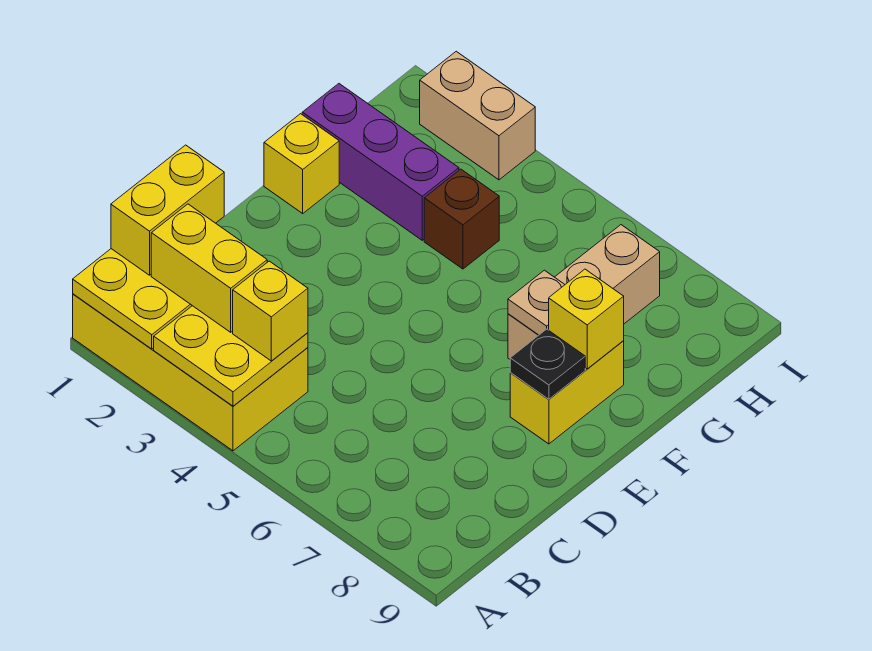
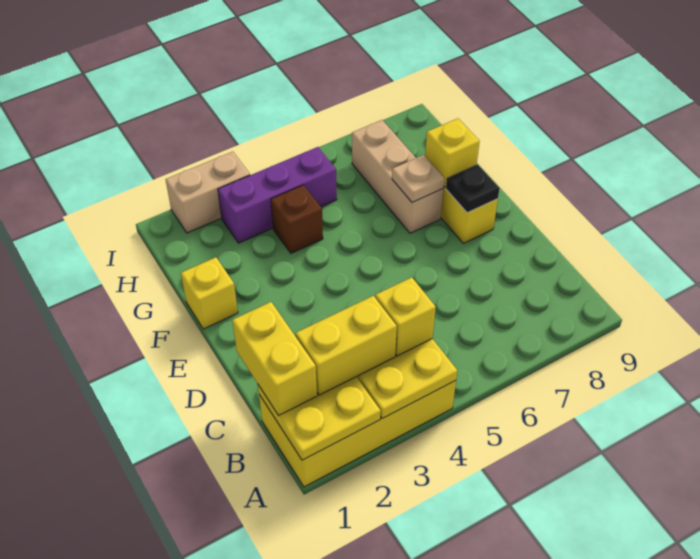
purple 1x3 brick [302,84,459,240] -> purple 1x3 brick moved to [218,147,337,243]

